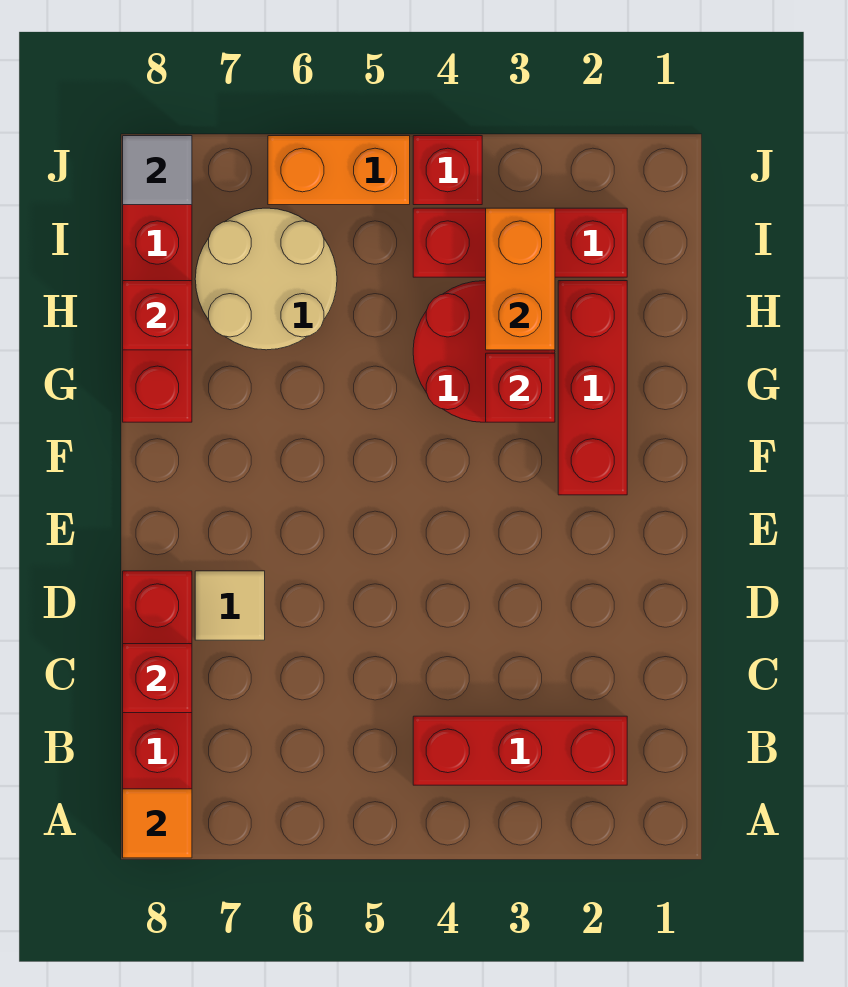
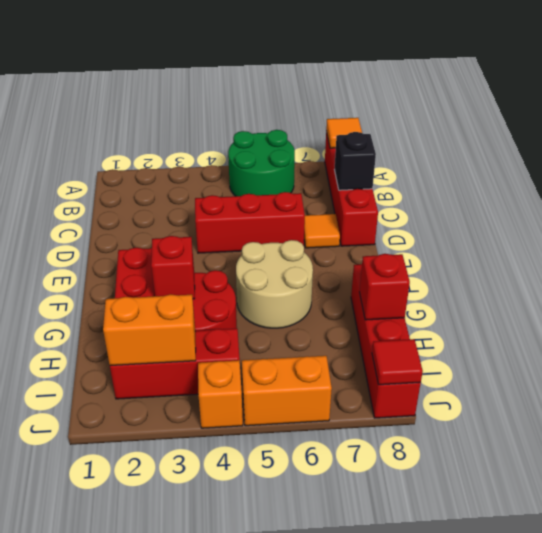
none -> green 2x2 round brick [228,130,295,196]
red 1x3 brick [413,716,627,785] -> red 1x3 brick moved to [195,192,305,253]
red 1x1 brick [123,644,192,713] -> black 1x1 brick [334,132,376,190]
tan 1x1 tile [195,571,265,640] -> orange 1x1 tile [304,214,340,248]
orange 1x2 brick [486,208,555,350] -> orange 1x2 brick turned to [103,294,196,366]
tan 2x2 round brick [195,208,337,350] -> tan 2x2 round brick moved to [236,240,313,328]
red 1x1 brick [413,136,482,205] -> orange 1x1 brick [198,360,243,428]
grey 1x1 tile [123,136,192,205] -> red 1x1 tile [372,339,423,385]

